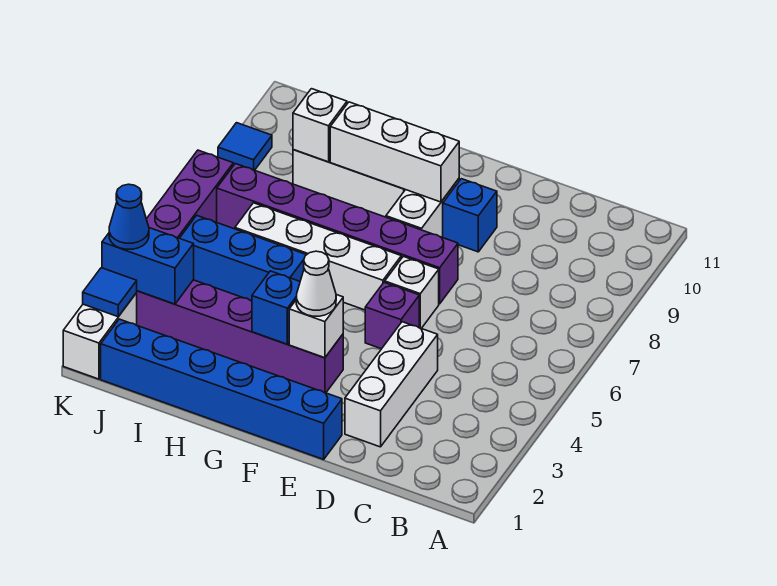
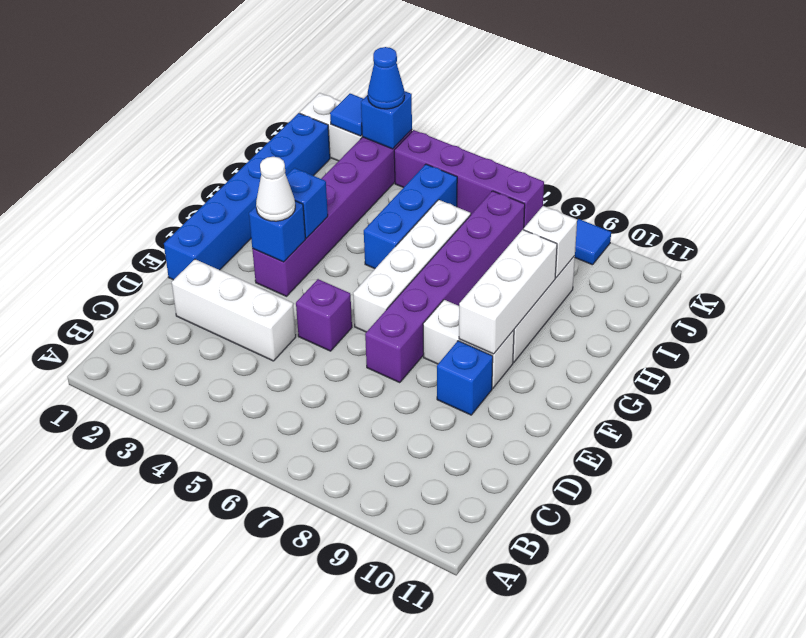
white 1x1 brick [385,256,439,328] -> none
white 1x1 brick [289,295,343,358] -> blue 1x1 brick [249,201,306,262]
blue 1x2 brick [102,228,194,304] -> blue 1x1 brick [361,91,412,149]

